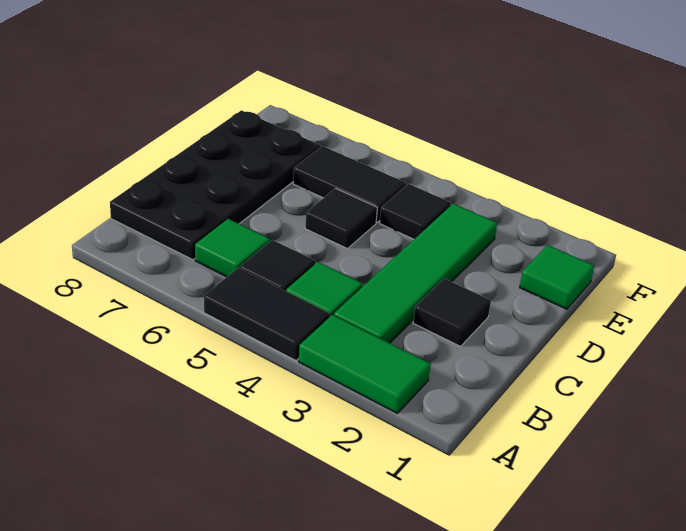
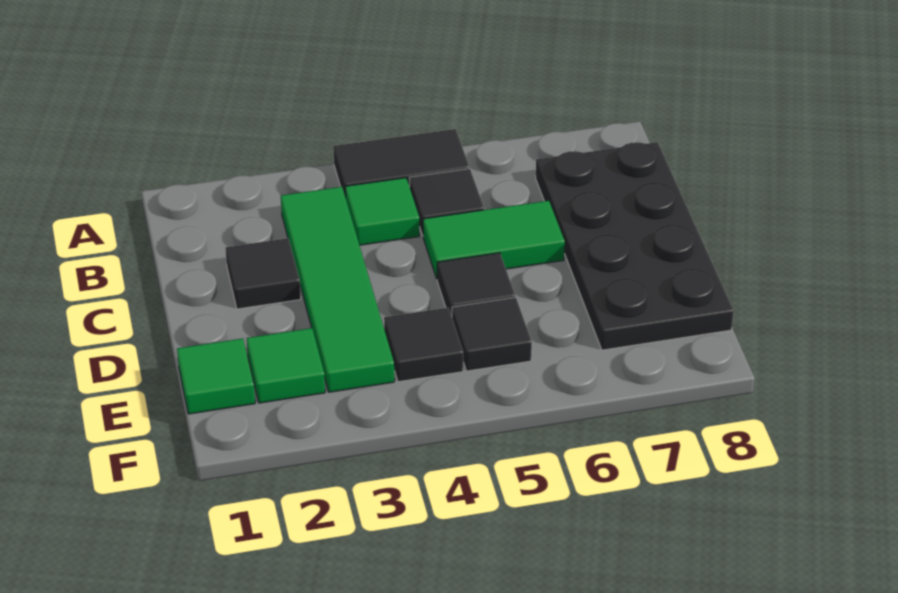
green 1x2 tile [299,315,431,413] -> green 1x2 tile moved to [423,201,565,279]
green 1x1 tile [195,219,270,277] -> green 1x1 tile moved to [247,328,325,403]
black 1x2 tile [293,146,406,222] -> black 1x1 tile [452,297,532,371]

